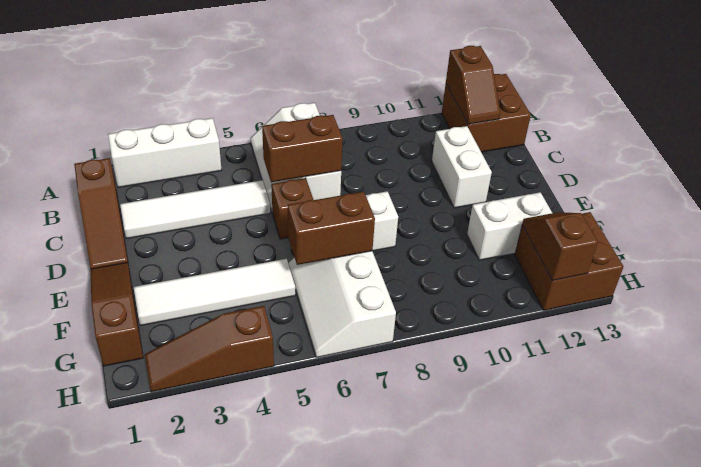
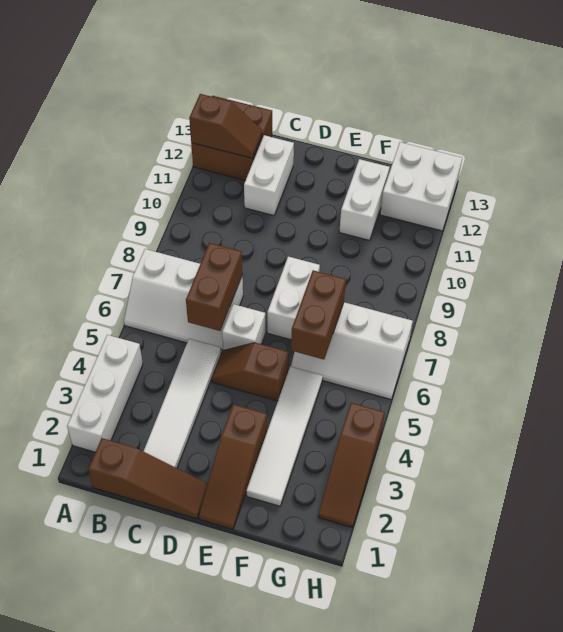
white 1x2 brick [432,126,492,208] -> white 1x2 brick turned to [244,135,294,216]
brown 1x1 brick [271,178,314,239] -> white 1x1 brick [222,304,265,350]
brown 1x3 slope [90,262,143,366] -> brown 1x3 slope turned to [199,404,267,529]
brown 2x2 brick [515,212,623,310] -> white 2x2 brick [380,142,462,231]
brown 1x2 slope [522,212,598,281] -> brown 1x2 slope moved to [212,343,289,401]

